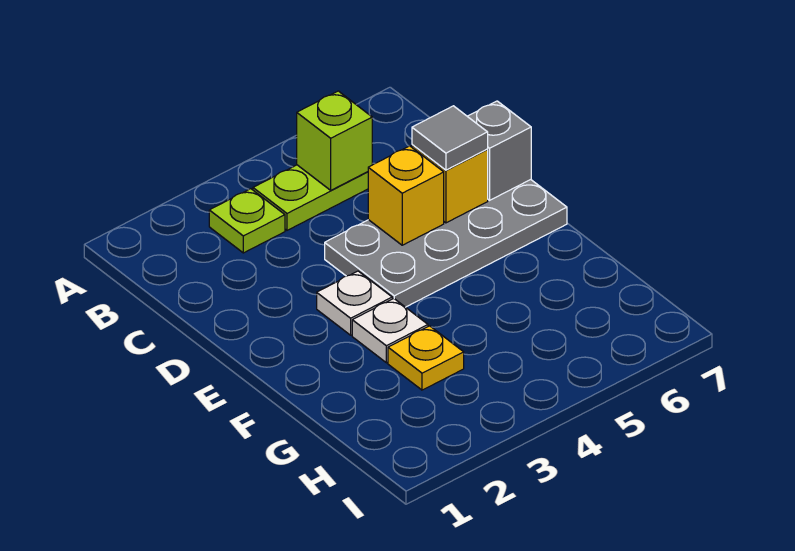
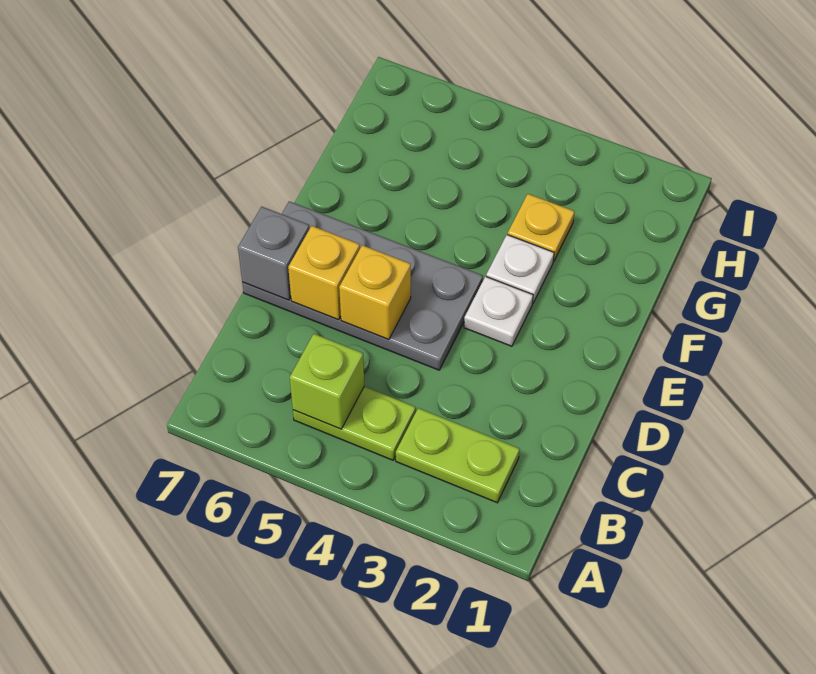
lime 1x1 plate [209,189,285,253] -> lime 1x2 plate [396,408,520,503]
grey 1x1 tile [412,106,488,170] -> none

